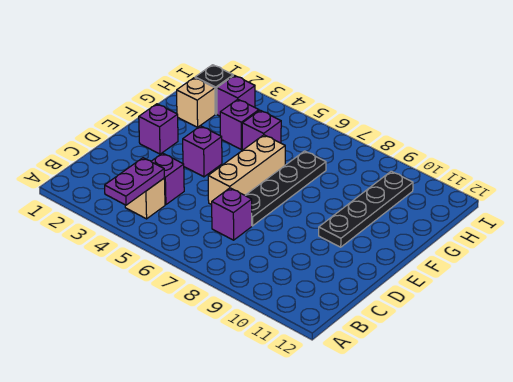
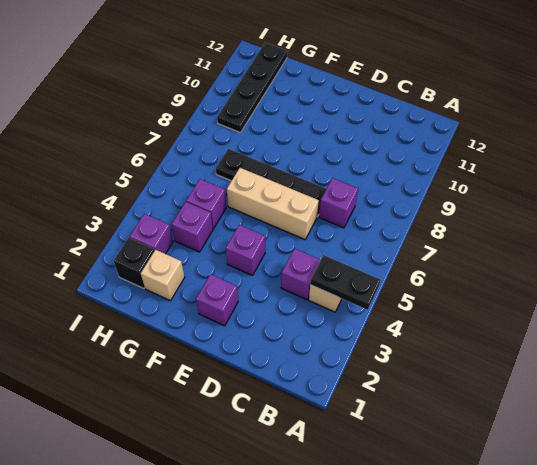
purple 1x2 plate [105,158,164,205] -> black 1x2 plate [310,255,381,310]
black 1x4 plate [319,171,413,247] -> black 1x4 plate turned to [217,43,287,133]

